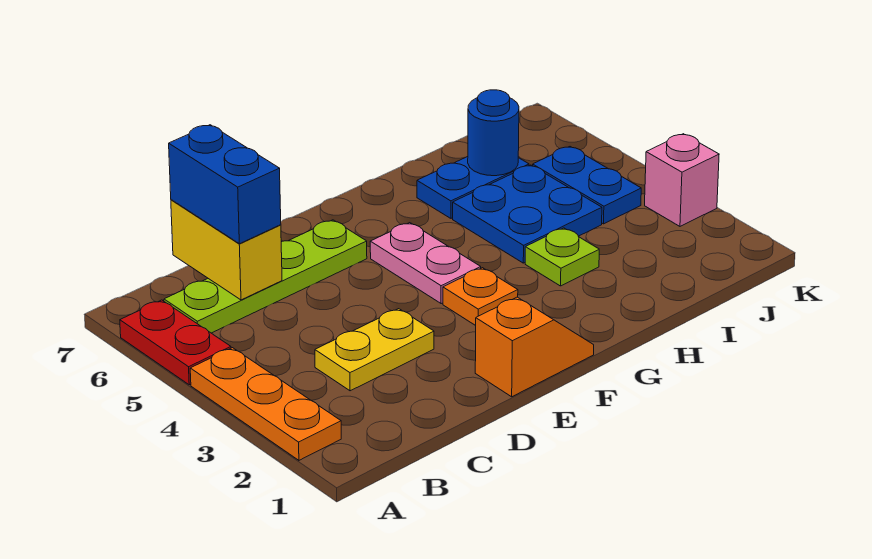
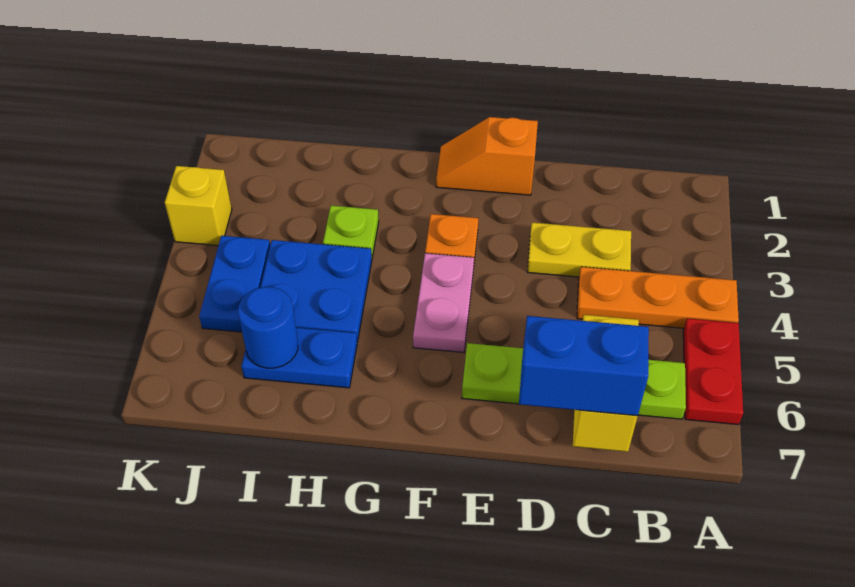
orange 1x3 plate [190,348,341,460] -> orange 1x3 plate turned to [577,267,739,328]
blue 1x2 brick [169,125,281,244] -> blue 1x2 brick turned to [519,316,649,416]
pink 1x1 brick [645,134,719,226] -> yellow 1x1 brick [165,166,232,246]

